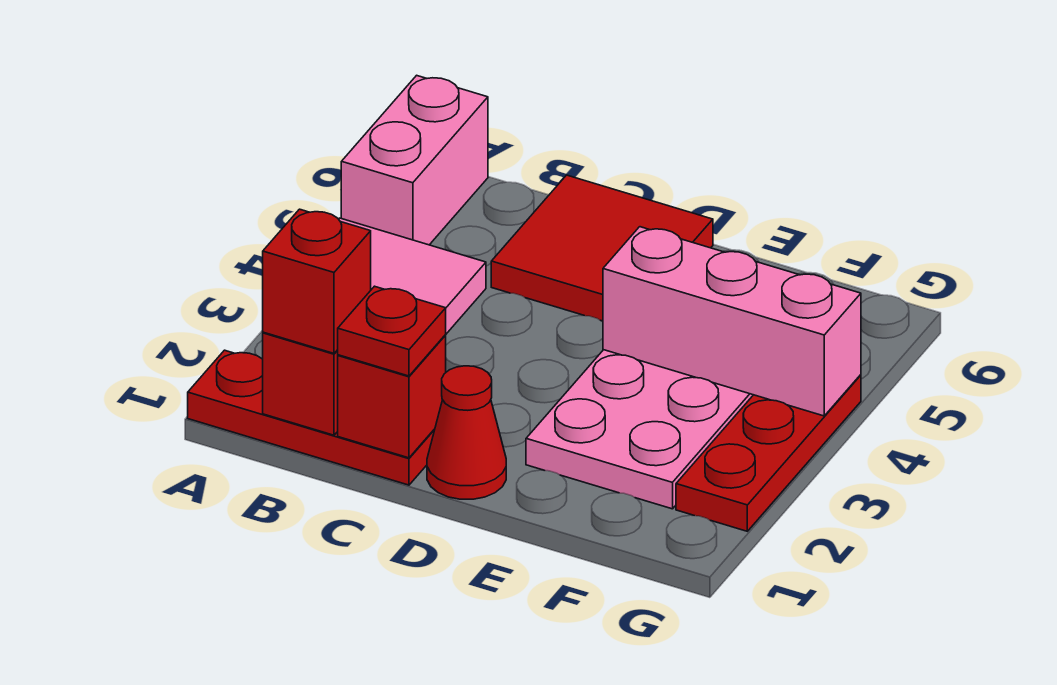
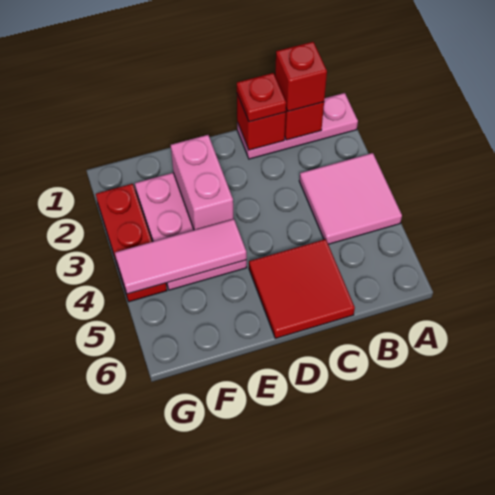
red 1x3 plate [188,350,435,485] -> pink 1x3 plate [237,93,358,159]
pink 1x2 brick [341,75,488,245] -> pink 1x2 brick moved to [171,135,233,230]
red 1x1 cone [427,366,506,499] -> none
pink 1x3 brick [603,227,861,416] -> pink 1x3 tile [115,219,247,294]

